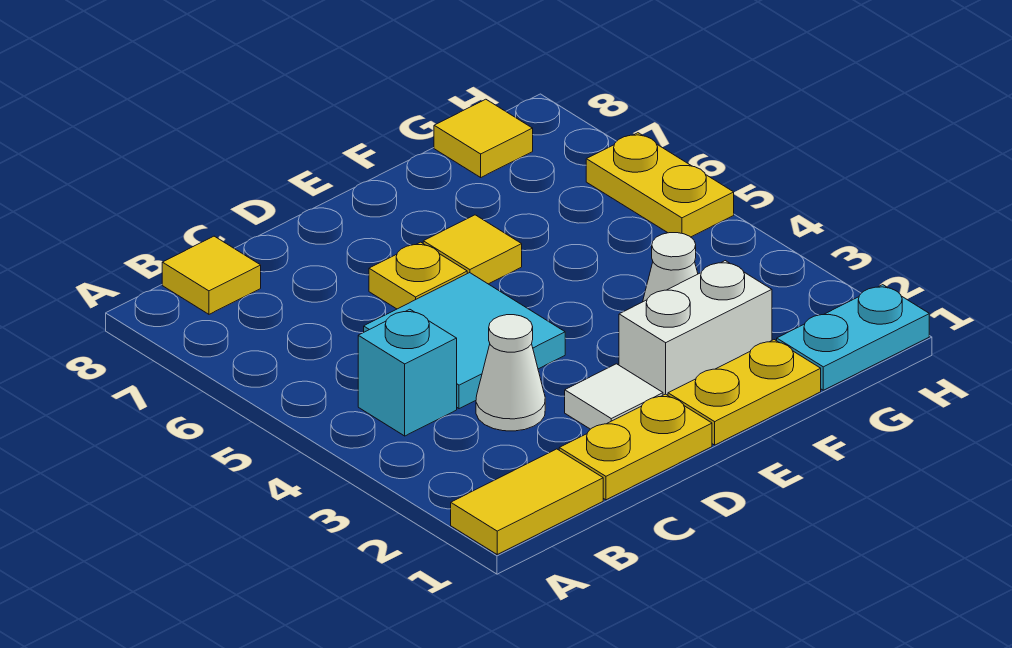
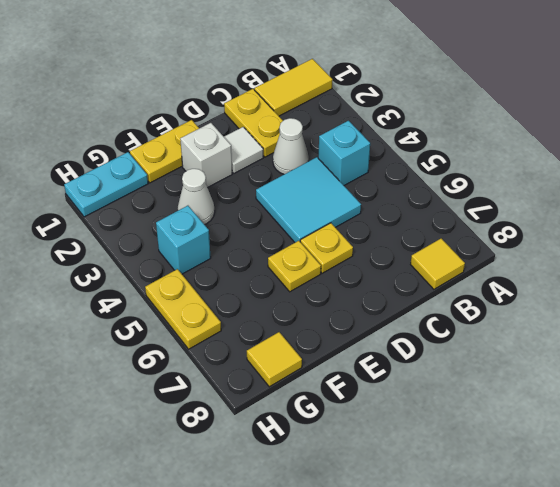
yellow 1x2 plate [559,394,712,500] -> yellow 1x2 plate turned to [224,89,283,157]
white 1x2 brick [619,261,772,395] -> white 1x1 brick [180,123,232,187]
yellow 1x1 tile [423,215,522,284] -> yellow 1x1 plate [268,241,321,292]
none -> cyan 1x1 brick [156,206,211,274]

